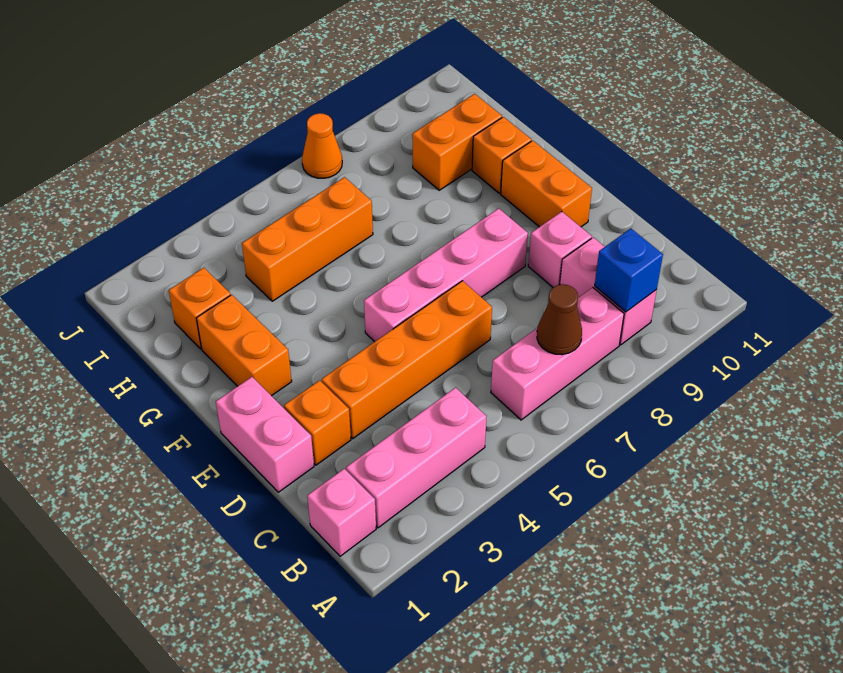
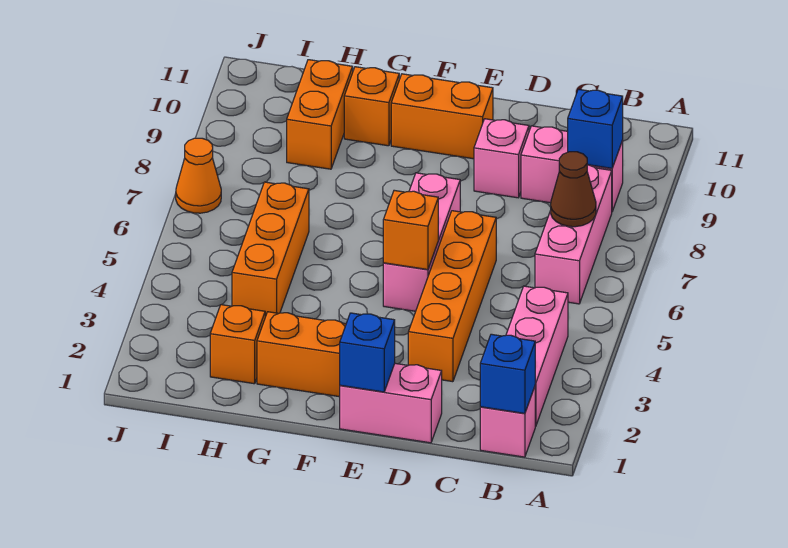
none -> blue 1x1 brick [480,334,535,413]
orange 1x1 brick [284,380,351,465] -> orange 1x1 brick moved to [383,190,438,269]
none -> blue 1x1 brick [340,313,395,392]
pink 1x4 brick [364,208,528,342] -> pink 1x3 brick [383,173,460,311]

